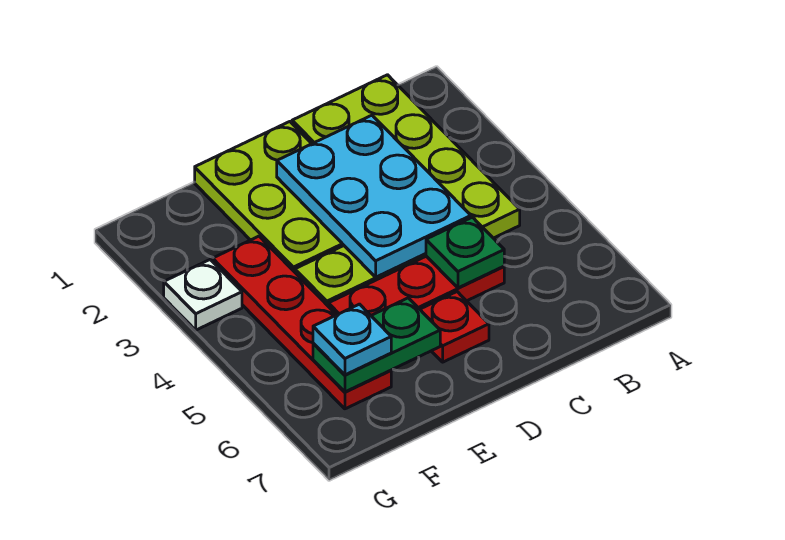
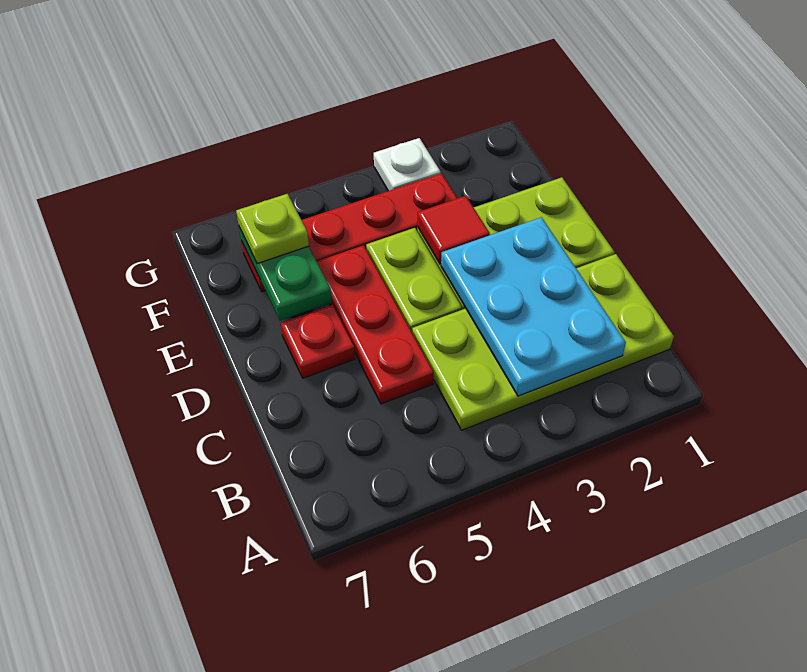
cyan 2x3 plate [277,115,471,277] -> cyan 2x3 plate turned to [441,217,626,396]
green 1x1 plate [426,217,504,288] -> none
none -> red 1x1 tile [417,196,490,264]
cyan 1x1 plate [313,304,391,375] -> lime 1x1 plate [236,194,309,264]

